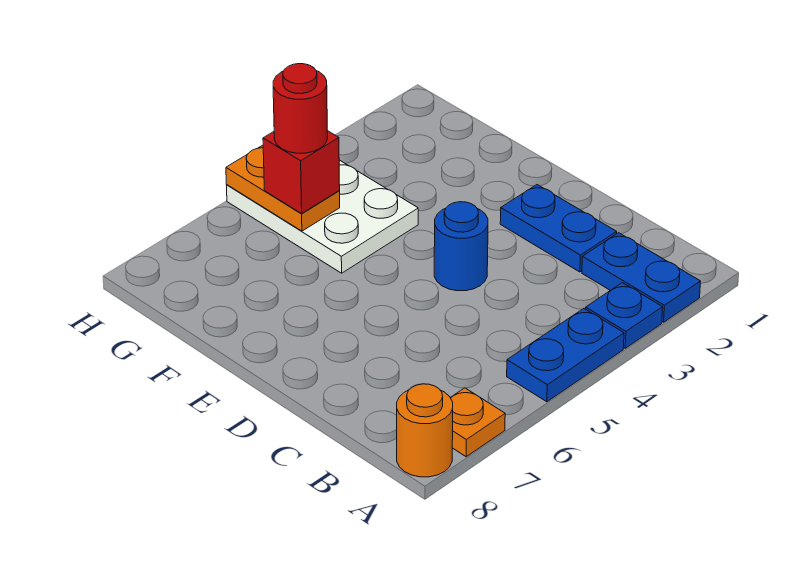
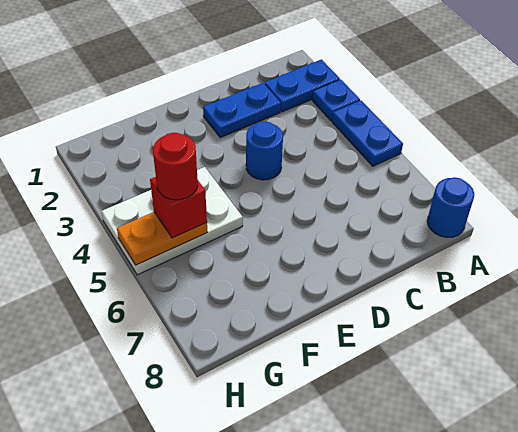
orange 1x1 plate [450,388,505,457] -> none
orange 1x1 round brick [397,384,453,477] -> blue 1x1 round brick [427,177,474,237]

